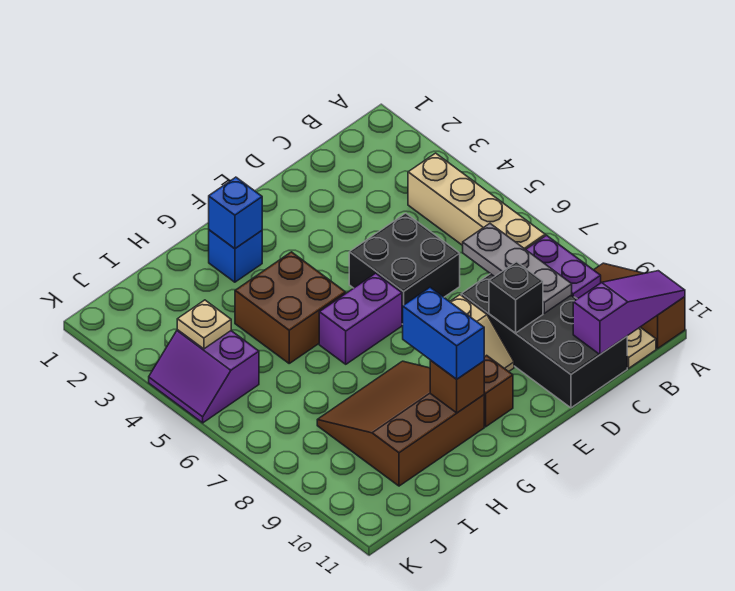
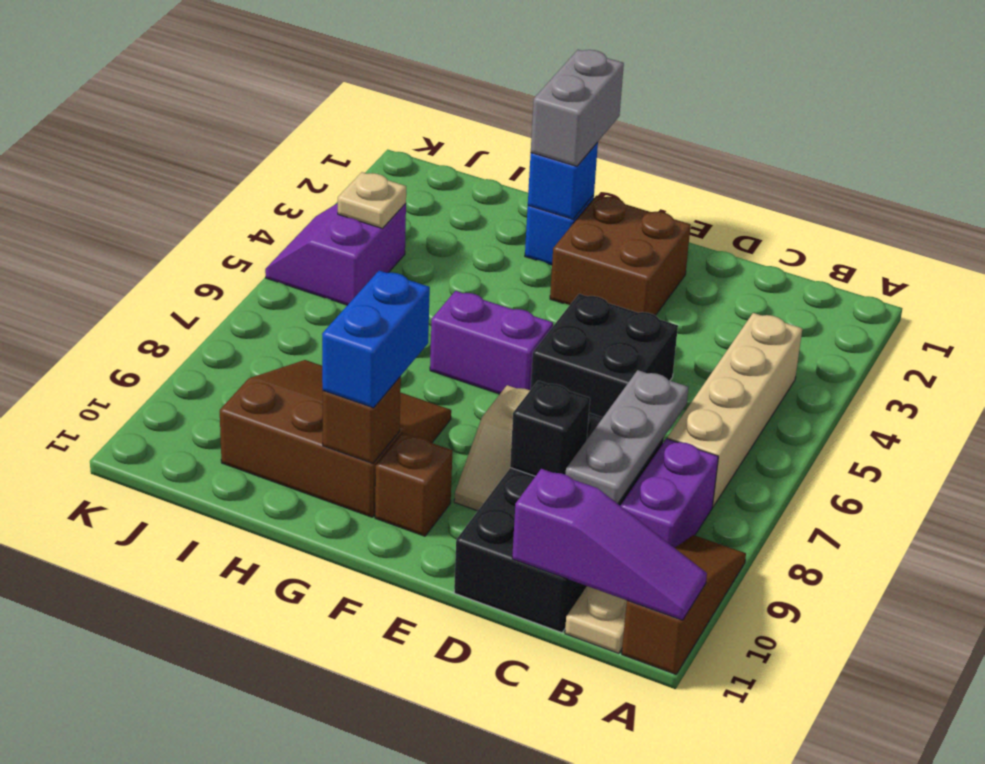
none -> grey 1x2 brick [531,50,624,166]
brown 2x2 brick [235,252,346,363] -> brown 2x2 brick moved to [550,196,691,316]

